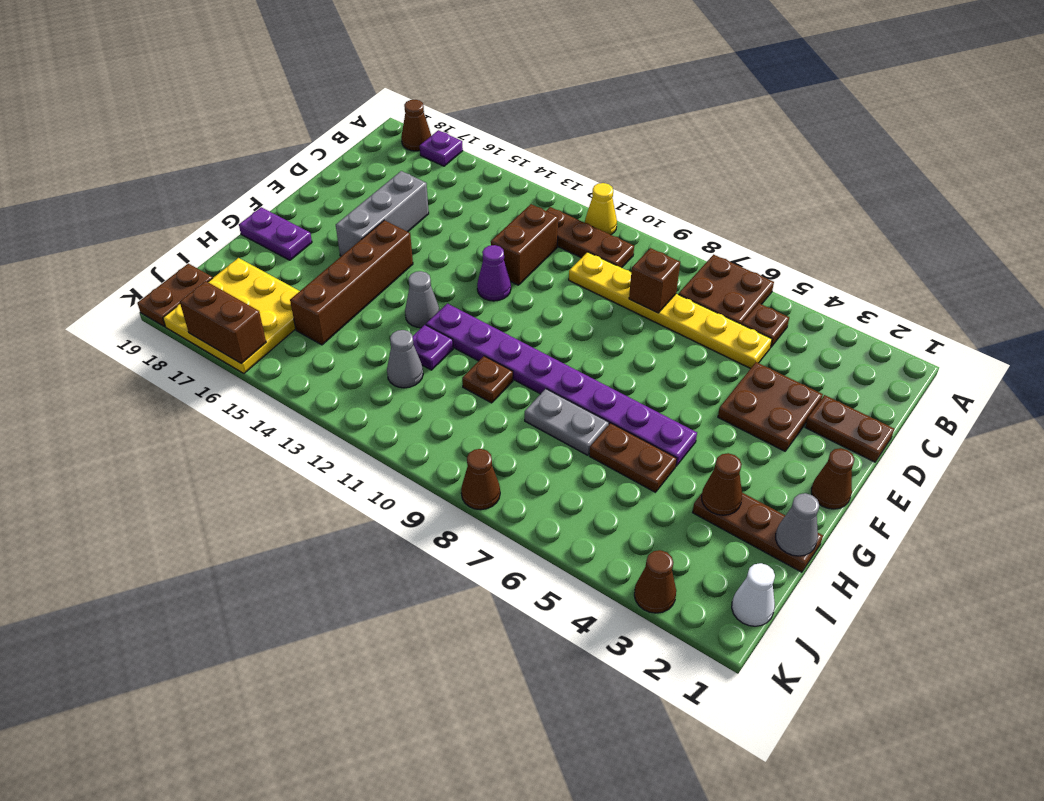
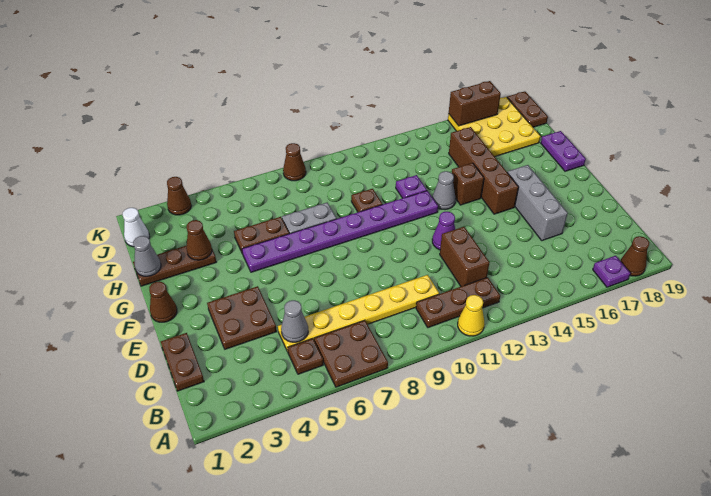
brown 1x1 brick [629,248,680,313] -> brown 1x1 brick moved to [452,163,484,205]
brown 1x2 plate [805,395,894,462] -> brown 1x2 plate turned to [161,333,204,391]
purple 1x2 plate [239,207,312,260] -> purple 1x2 plate turned to [541,131,586,171]
grey 1x1 cone [387,330,423,388] -> grey 1x1 cone moved to [281,300,308,342]

